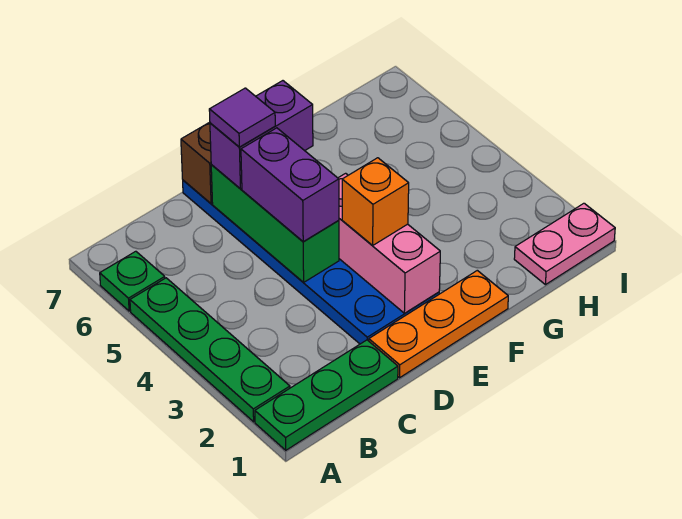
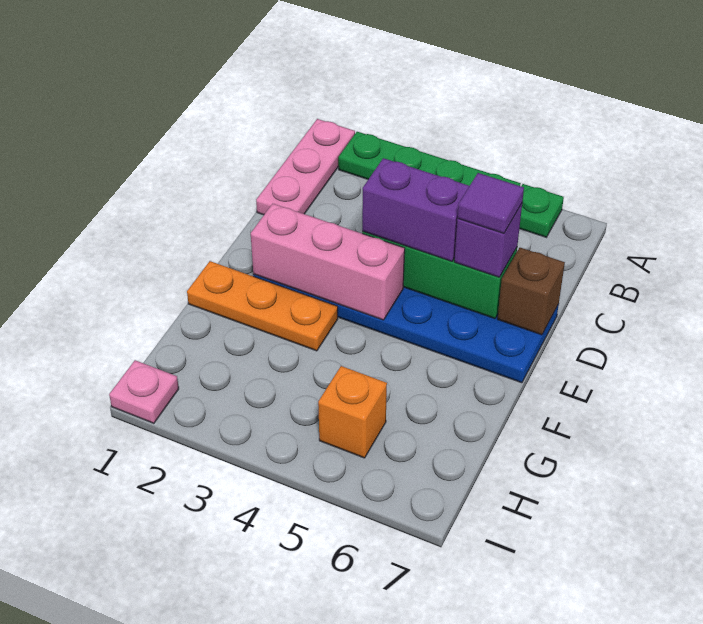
green 1x3 plate [255,340,398,450] -> pink 1x3 plate [256,119,355,215]
orange 1x3 plate [369,270,508,378] -> orange 1x3 plate turned to [187,261,338,351]
purple 1x2 brick [210,81,313,189] -> purple 1x1 brick [454,204,522,277]
orange 1x1 brick [342,158,409,246] -> orange 1x1 brick moved to [318,366,387,458]
pink 1x2 plate [514,203,615,285] -> pink 1x1 plate [109,360,179,423]

